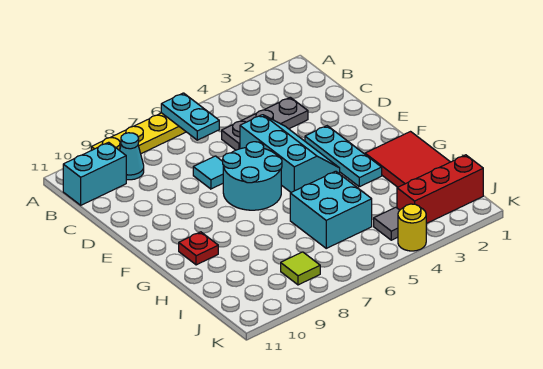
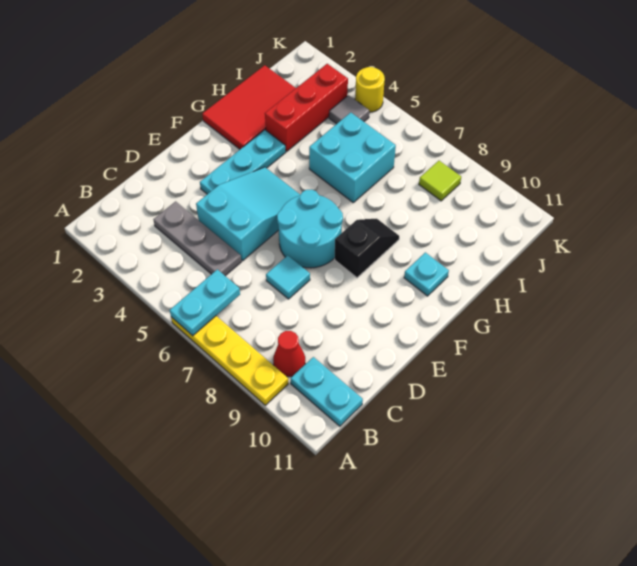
cyan 1x1 cone [120,133,144,180] -> red 1x1 cone [273,331,305,377]
cyan 1x2 brick [63,142,126,205] -> cyan 1x2 plate [291,357,363,426]
cyan 2x3 slope [240,115,340,192] -> cyan 2x3 slope turned to [196,167,300,261]
none -> black 1x2 slope [335,219,399,278]
red 1x1 plate [179,232,218,265] -> cyan 1x1 plate [404,252,449,296]
red 1x3 brick [397,155,483,224] -> red 1x3 brick turned to [265,64,348,151]

